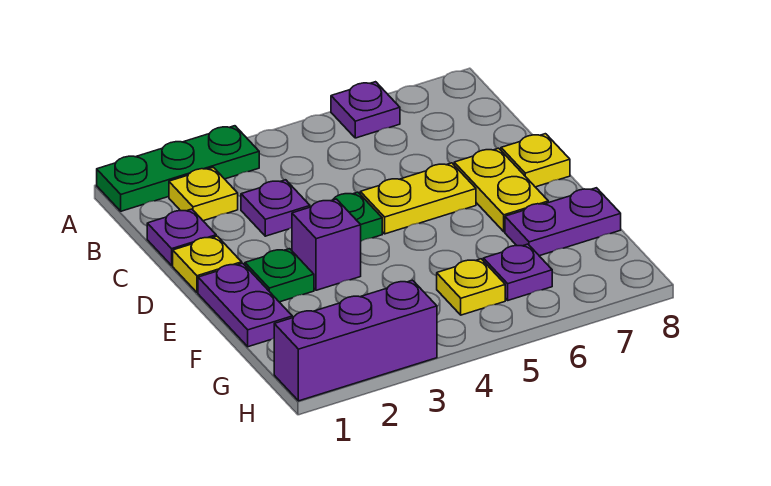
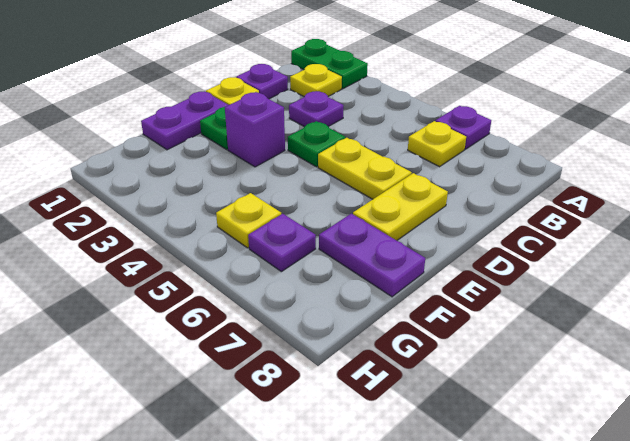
green 1x3 plate [97,126,259,211] -> green 1x2 plate [291,39,368,89]
yellow 1x1 plate [501,134,570,187] -> yellow 1x1 plate moved to [408,121,466,167]
purple 1x3 brick [274,280,437,401] -> none

